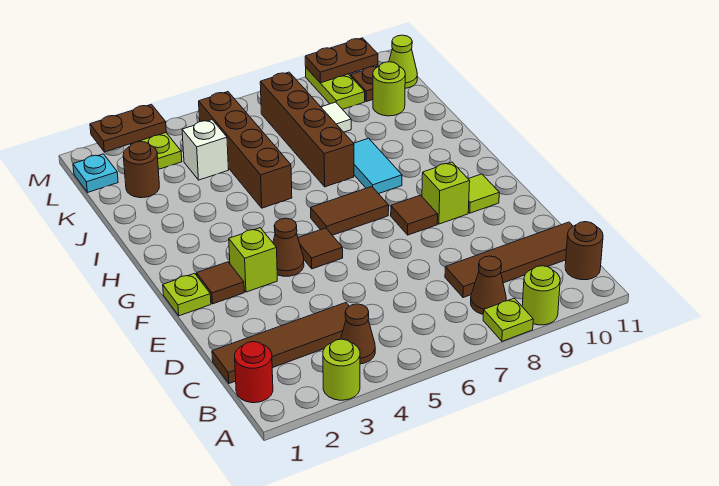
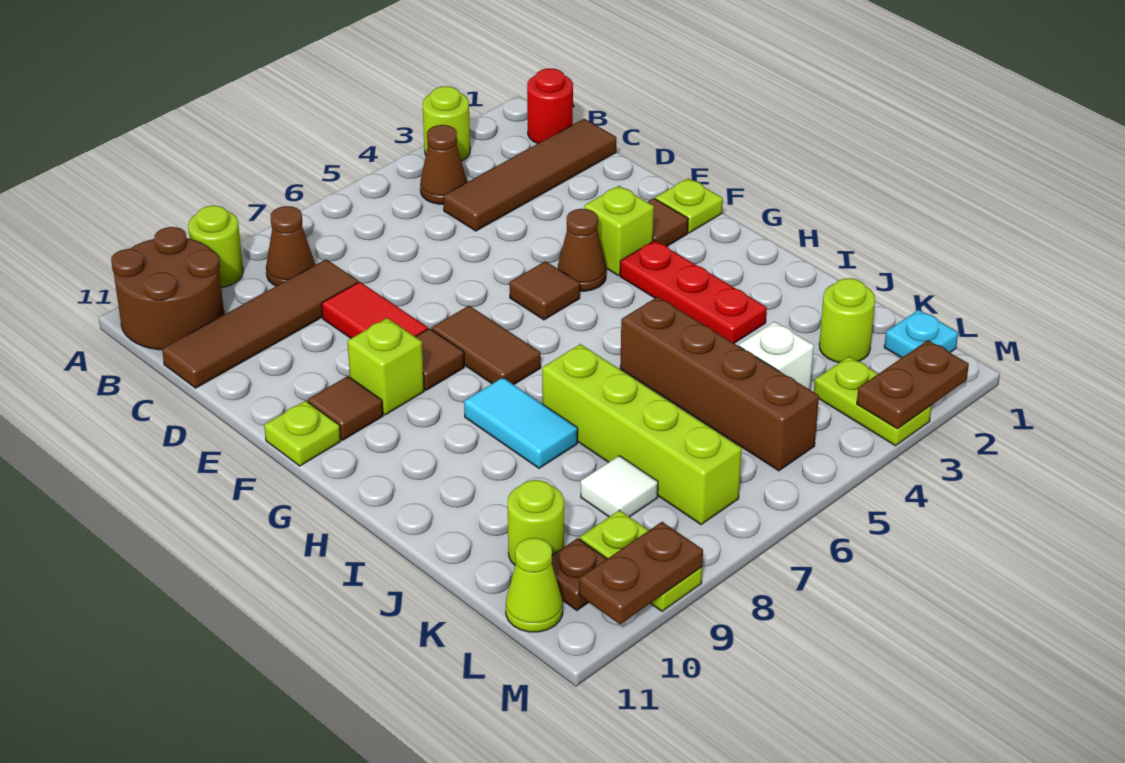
lime 1x1 plate [483,298,533,341] -> lime 1x1 plate moved to [264,401,341,466]
brown 1x1 round brick [565,222,603,280] -> brown 2x2 round brick [111,227,224,350]
none -> red 1x2 tile [322,282,428,338]
lime 1x1 tile [468,174,499,213] -> brown 1x1 tile [308,376,383,440]
none -> red 1x3 plate [620,240,767,343]
brown 1x2 tile [311,187,389,235] -> brown 1x2 tile turned to [432,306,541,385]
brown 1x4 brick [260,72,354,187] -> lime 1x4 brick [542,344,742,525]
brown 1x1 round brick [123,141,159,198] -> lime 1x1 round brick [819,278,875,363]

